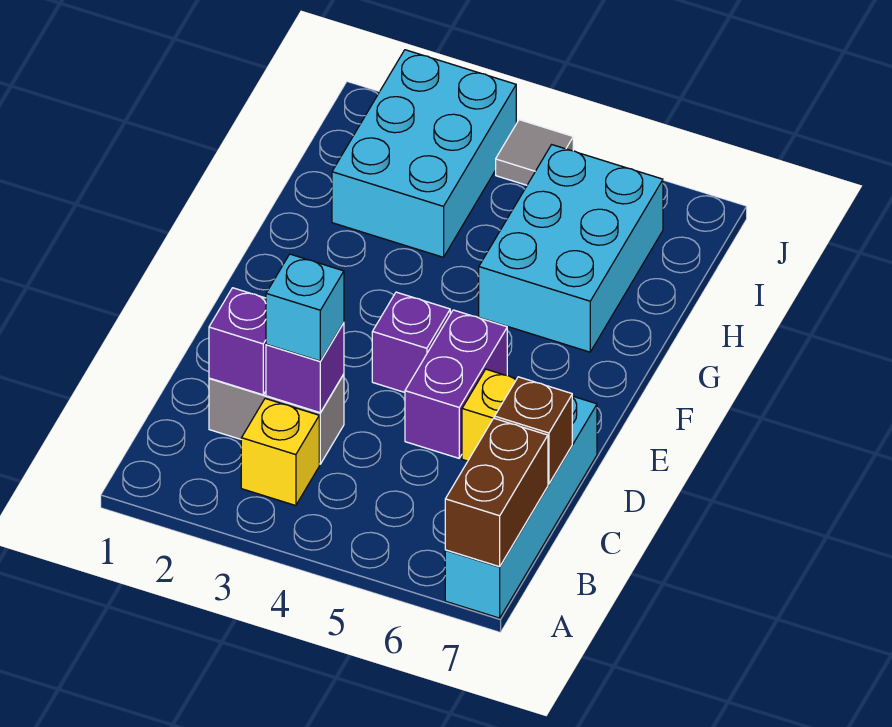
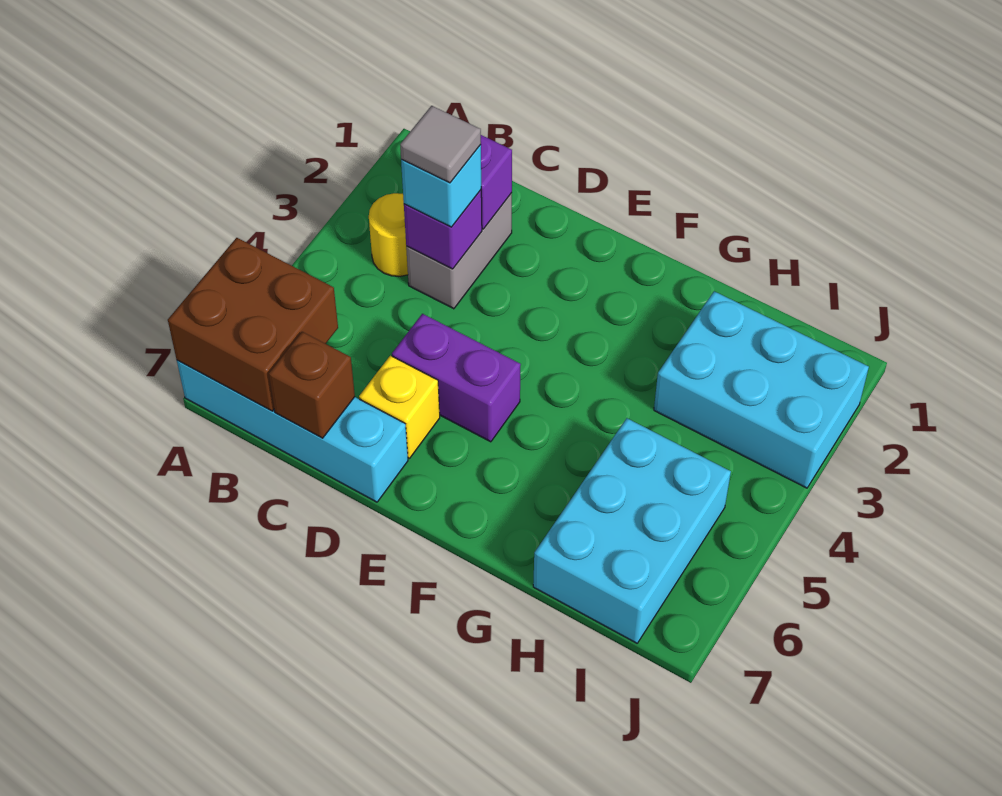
brown 1x2 brick [445,418,548,567] -> brown 2x2 brick [168,238,338,411]
yellow 1x1 brick [241,399,319,506] -> yellow 1x1 round brick [369,193,408,276]
purple 1x1 brick [372,292,450,392] -> none
cyan 2x3 brick [479,145,663,352] -> cyan 2x3 brick turned to [533,418,731,643]
grey 1x1 tile [496,120,573,185] -> grey 1x1 tile moved to [400,106,481,183]

